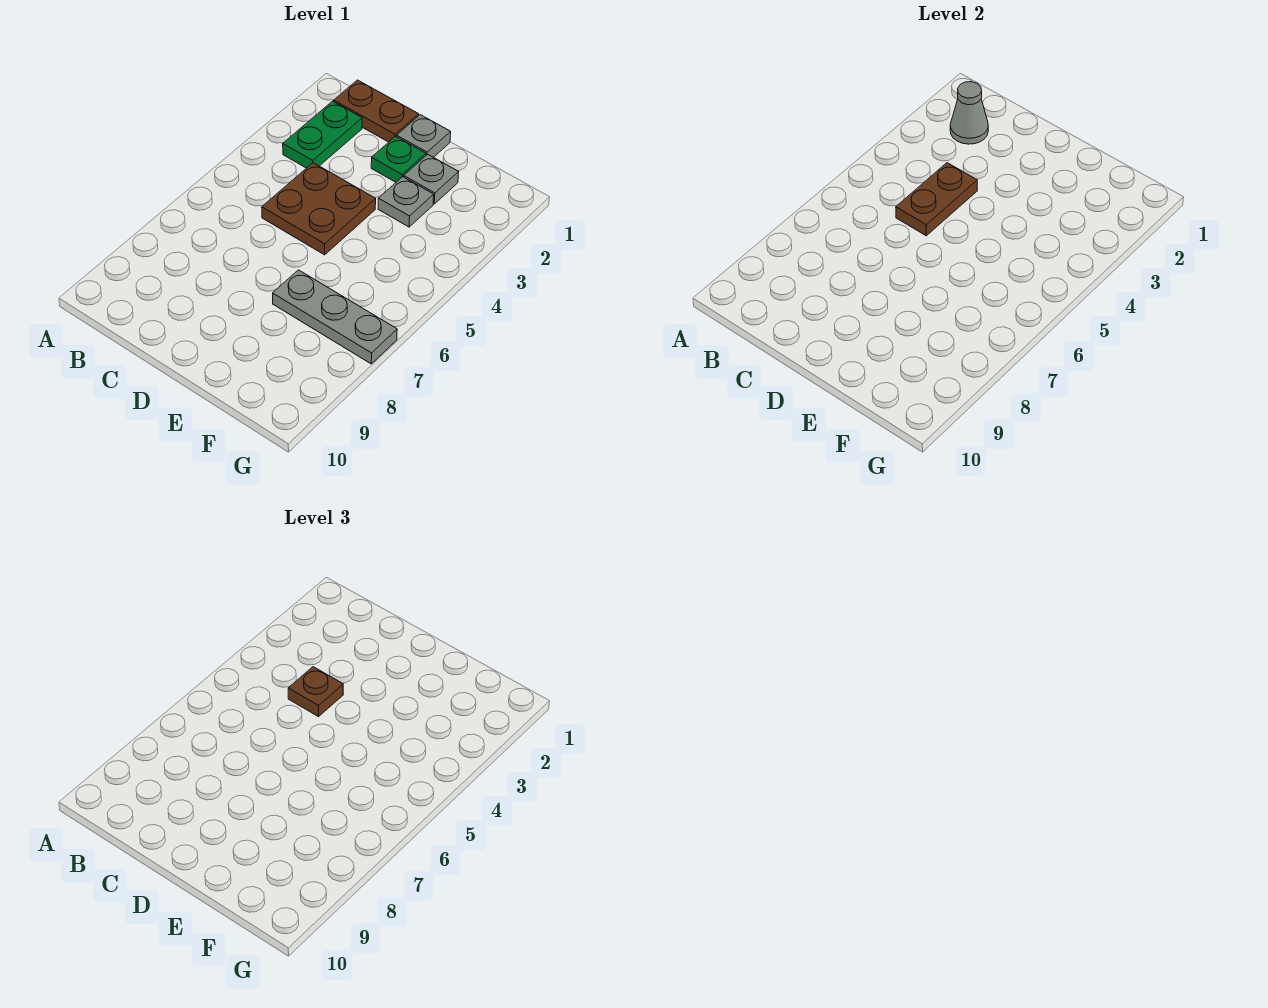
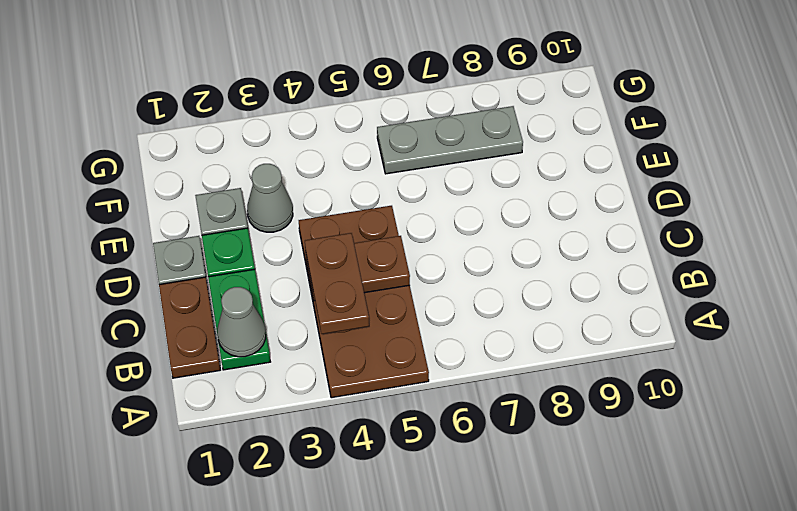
green 1x2 plate [283,101,362,168] -> green 1x2 plate turned to [208,269,270,370]
brown 2x2 plate [262,163,376,255] -> brown 2x4 plate [299,206,429,398]
brown 1x1 plate [288,667,343,717] -> brown 1x2 plate [305,233,369,334]
grey 1x1 plate [378,177,434,227] -> grey 1x1 cone [247,164,293,232]
grey 1x3 plate [273,270,397,364] -> grey 1x3 plate turned to [377,106,523,174]

